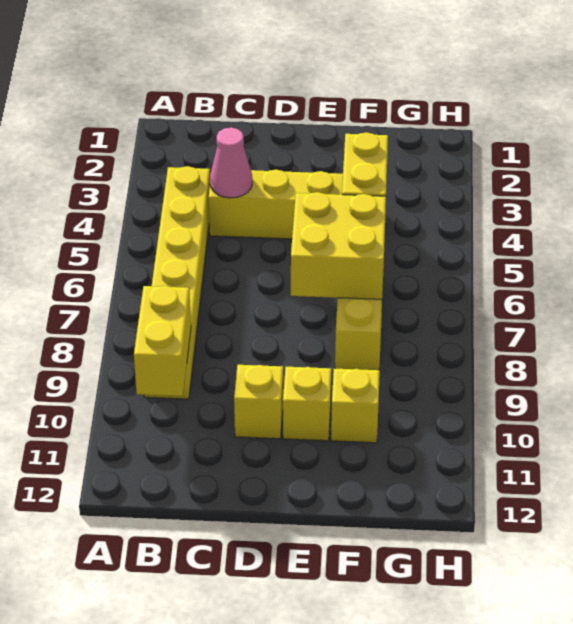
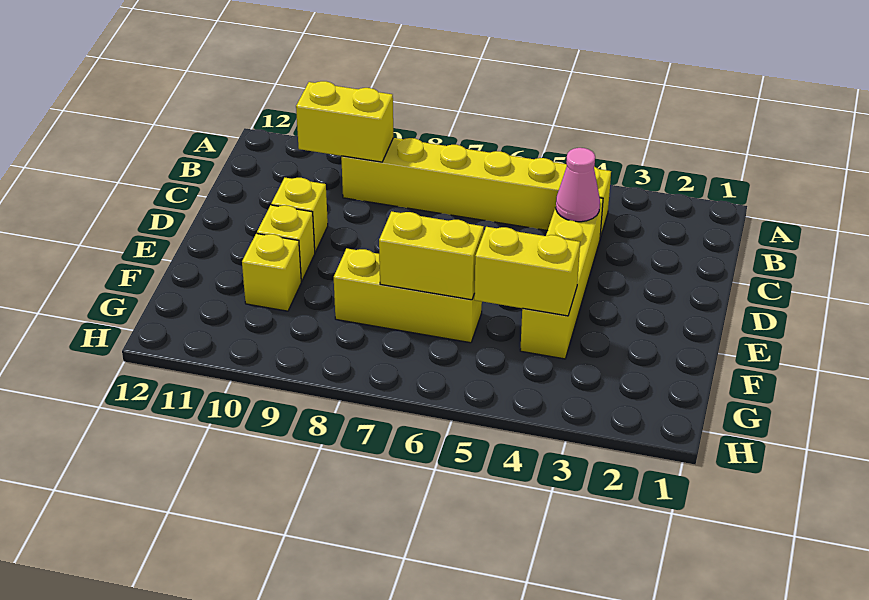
yellow 2x2 brick [291,192,386,299] -> yellow 1x2 brick [379,211,484,300]

